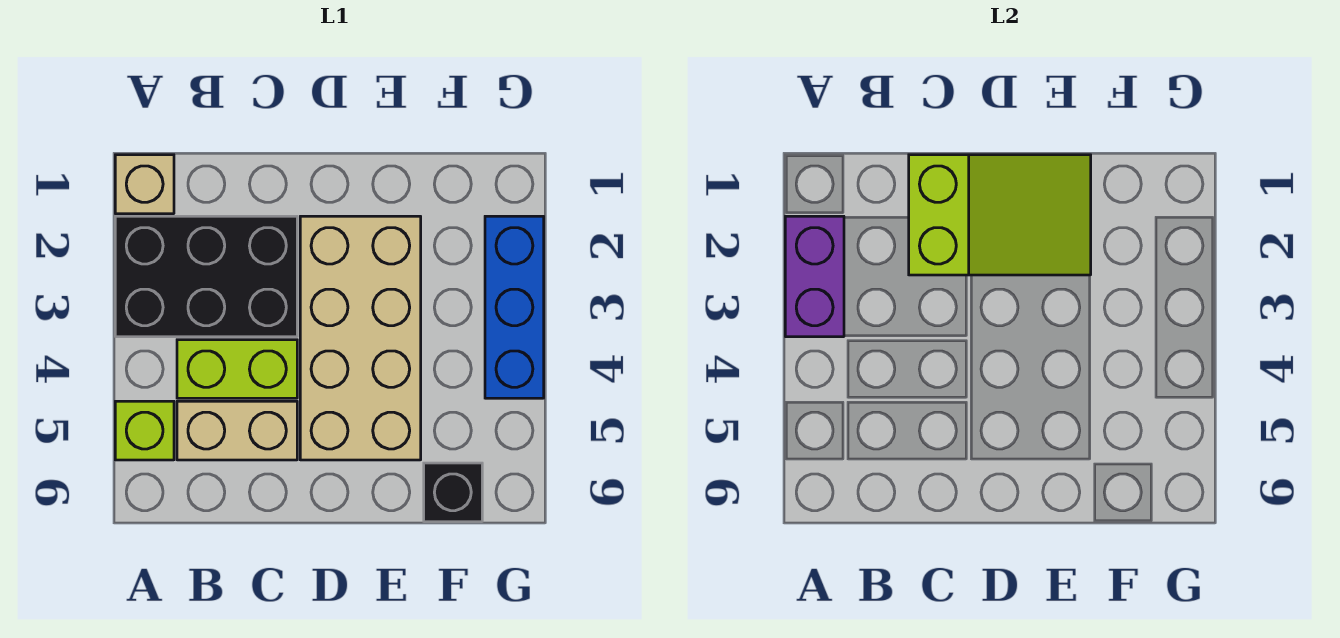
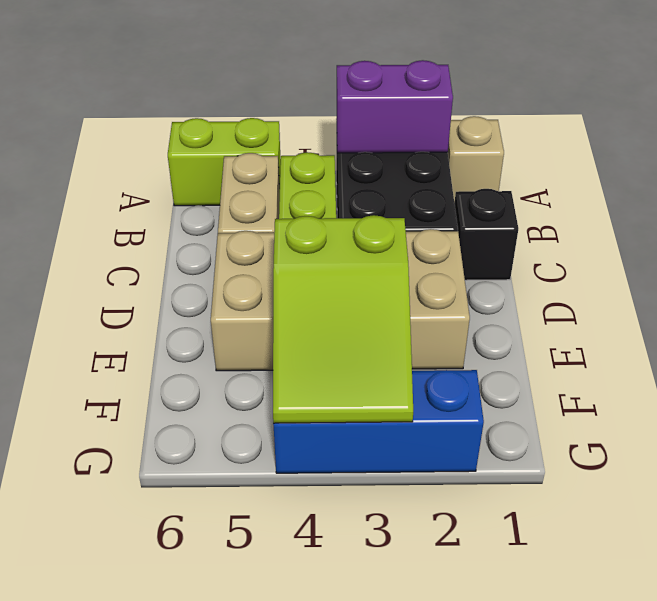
lime 1x1 brick [115,401,174,460] -> lime 1x2 brick [168,118,281,206]
lime 2x3 slope [909,155,1091,275] -> lime 2x3 slope moved to [273,215,413,423]
black 1x1 brick [424,463,482,522] -> black 1x1 brick moved to [454,189,518,280]

